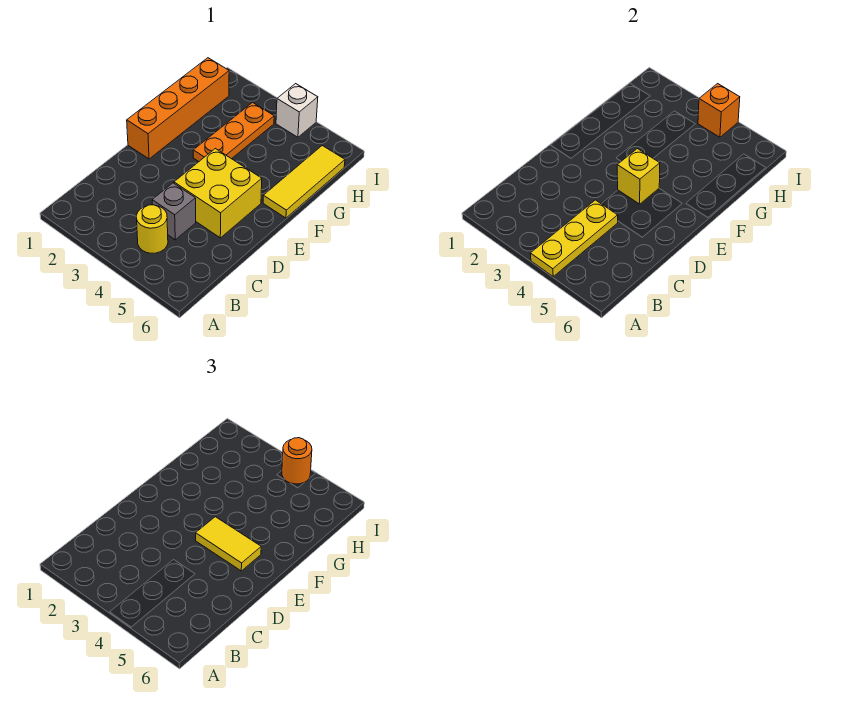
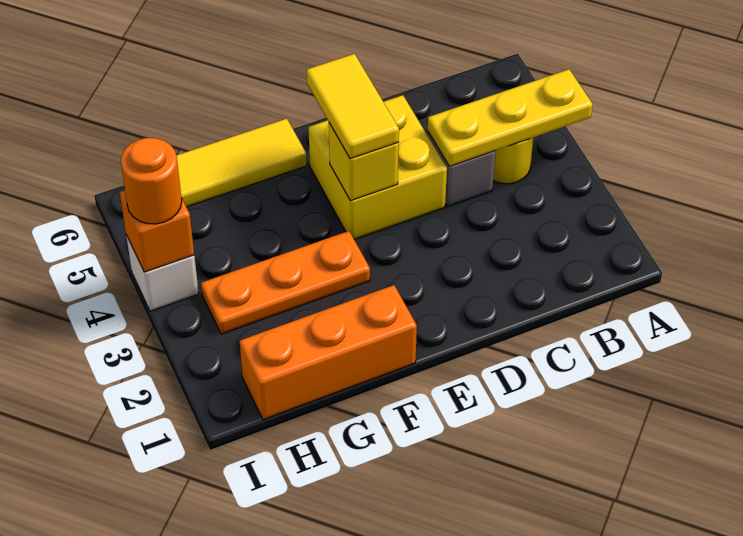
orange 1x4 brick [127,58,229,159] -> orange 1x3 brick [240,285,417,420]

